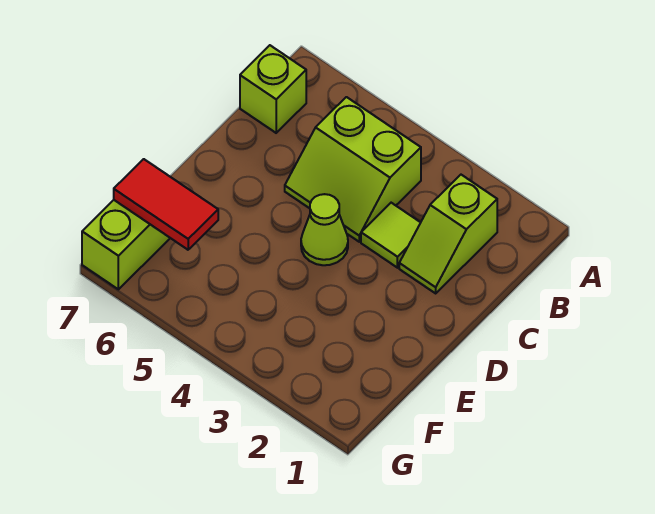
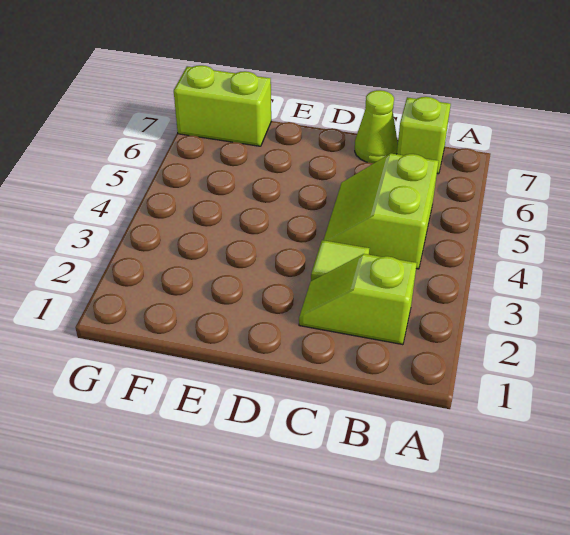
lime 1x1 cone [301,194,348,265] -> lime 1x1 cone moved to [355,90,398,163]
red 1x2 tile [114,159,218,250] -> none

